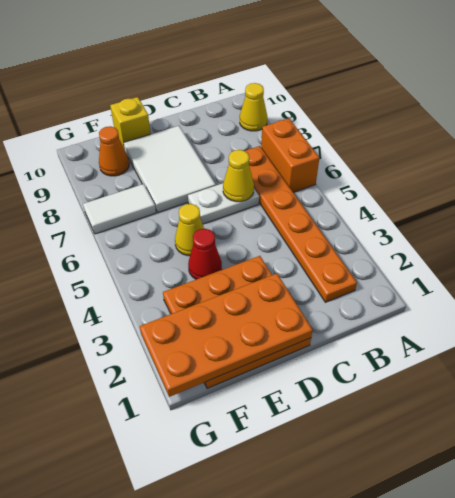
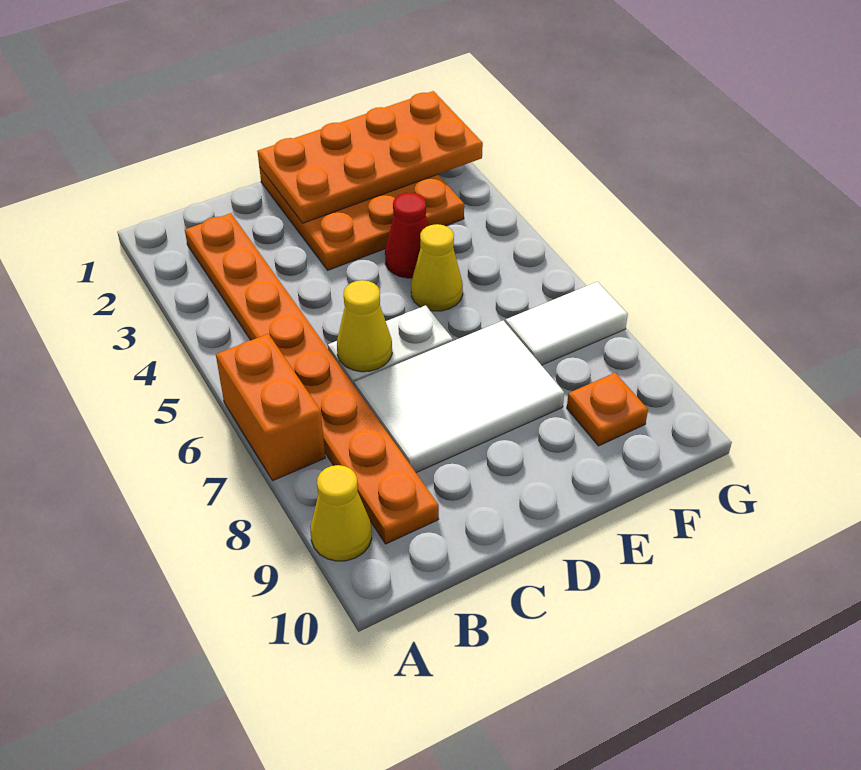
orange 1x6 plate [245,146,357,302] -> orange 1x8 plate [185,213,439,544]
white 2x3 tile [124,126,216,212] -> white 2x3 tile turned to [354,321,564,473]
yellow 1x1 brick [110,97,150,148] -> none
orange 1x1 cone [99,126,129,176] -> orange 1x1 plate [567,373,648,446]

